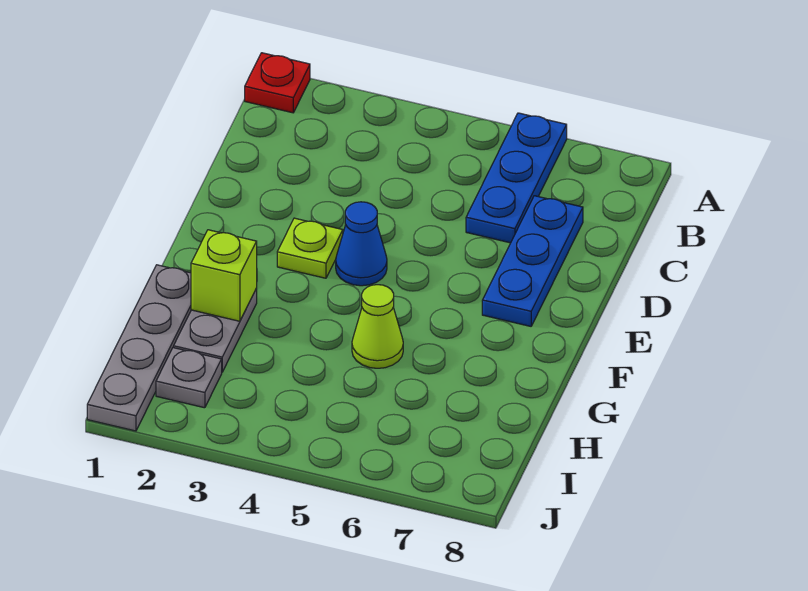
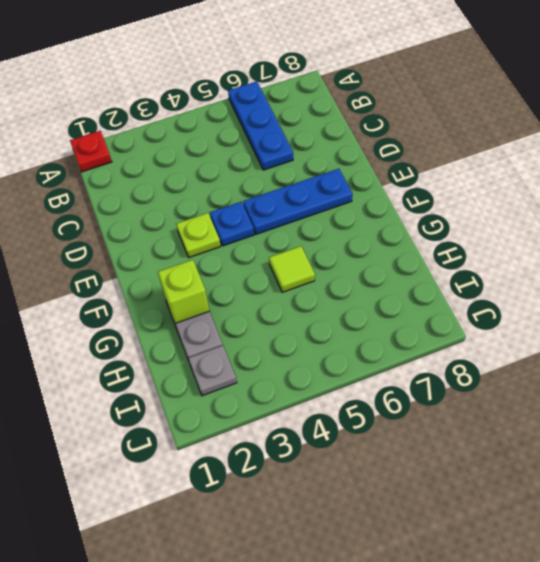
blue 1x3 plate [482,196,583,326] -> blue 1x3 plate turned to [243,169,353,234]
blue 1x1 cone [336,202,387,286] -> blue 1x1 plate [210,202,254,246]
grey 1x4 plate [87,265,191,431] -> none
lime 1x1 cone [352,285,403,368] -> lime 1x1 tile [269,246,315,292]

